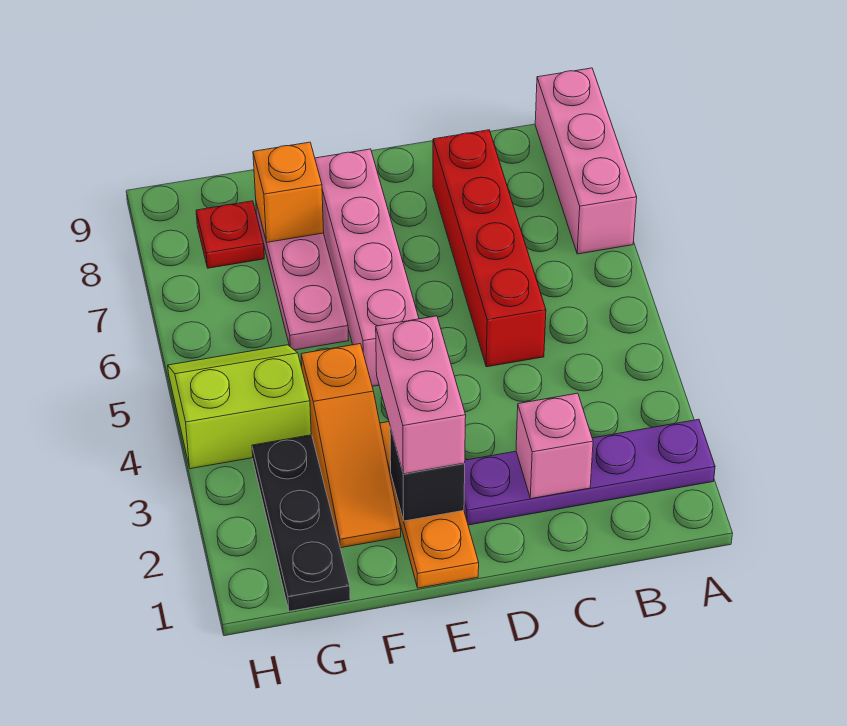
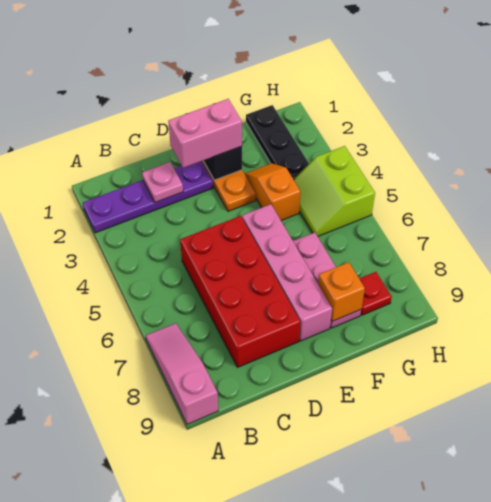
pink 1x3 brick [535,68,637,254] -> pink 1x3 slope [146,323,218,424]
pink 1x1 brick [516,393,593,499] -> pink 1x1 plate [142,162,183,203]
red 1x4 brick [433,130,546,367] -> red 2x4 brick [180,216,301,367]
pink 1x2 brick [376,316,466,474] -> pink 1x2 brick turned to [168,99,242,168]
orange 1x3 slope [301,344,401,548] -> orange 1x2 slope [245,163,301,221]
lime 2x2 slope [168,345,311,469] -> lime 2x2 slope turned to [294,146,375,236]

